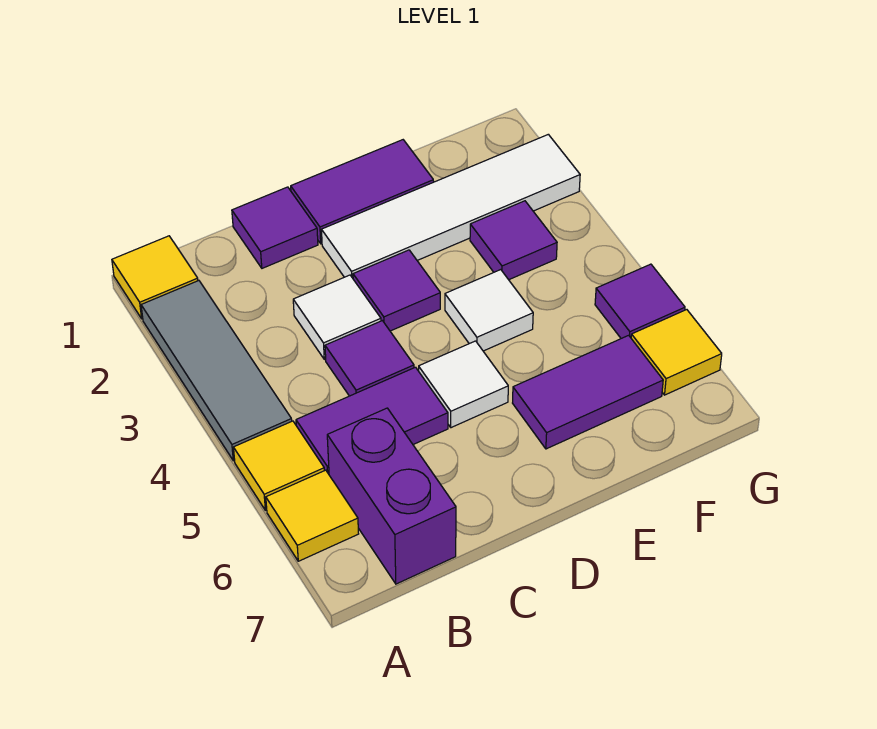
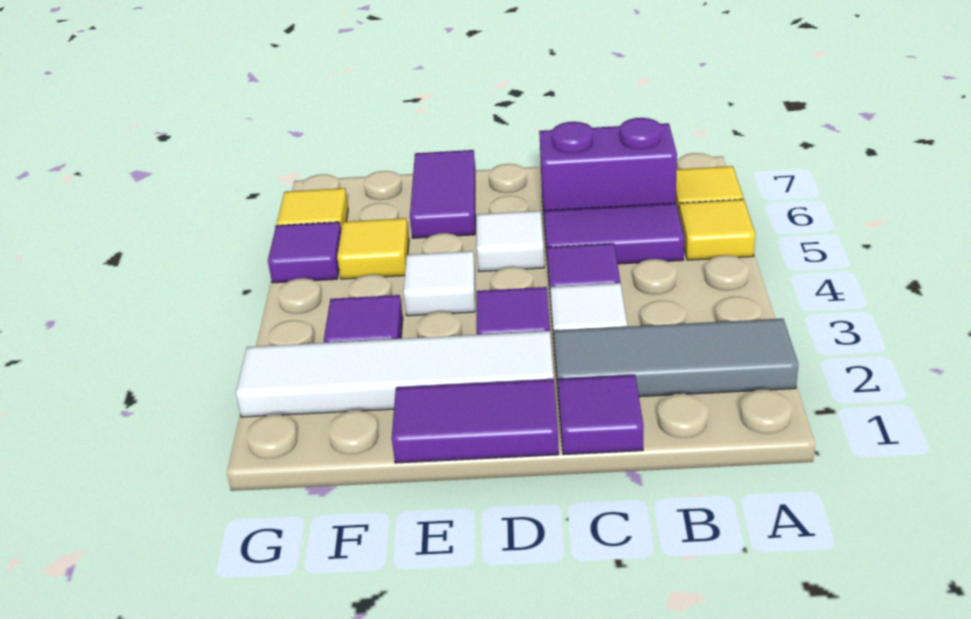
yellow 1x1 tile [112,236,198,319] -> yellow 1x1 tile moved to [337,218,409,279]
grey 1x3 tile [141,281,292,461] -> grey 1x3 tile turned to [554,318,798,400]
purple 1x2 brick [327,408,456,584] -> purple 1x2 brick turned to [539,118,677,227]
purple 1x2 tile [513,335,663,449] -> purple 1x2 tile turned to [410,150,475,238]

